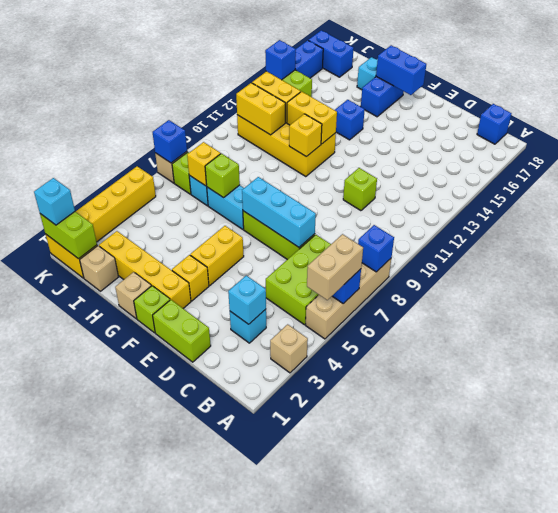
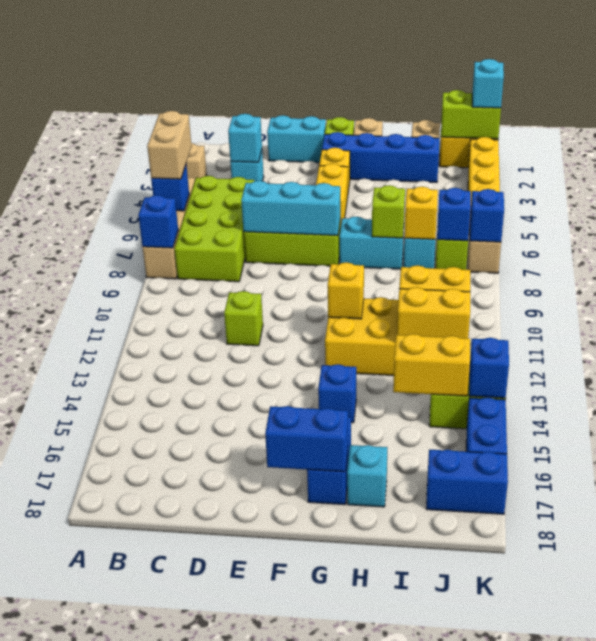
lime 2x3 brick [266,235,331,325] -> lime 2x4 brick [175,176,254,282]
blue 1x1 brick [477,104,511,144] -> blue 1x1 brick moved to [437,188,471,241]
lime 1x2 brick [153,300,211,362] -> cyan 1x2 brick [267,115,326,163]
yellow 1x4 brick [99,231,191,308] -> blue 1x4 brick [322,132,439,182]
yellow 1x2 brick [287,91,337,144] -> yellow 1x2 brick moved to [393,334,470,396]

